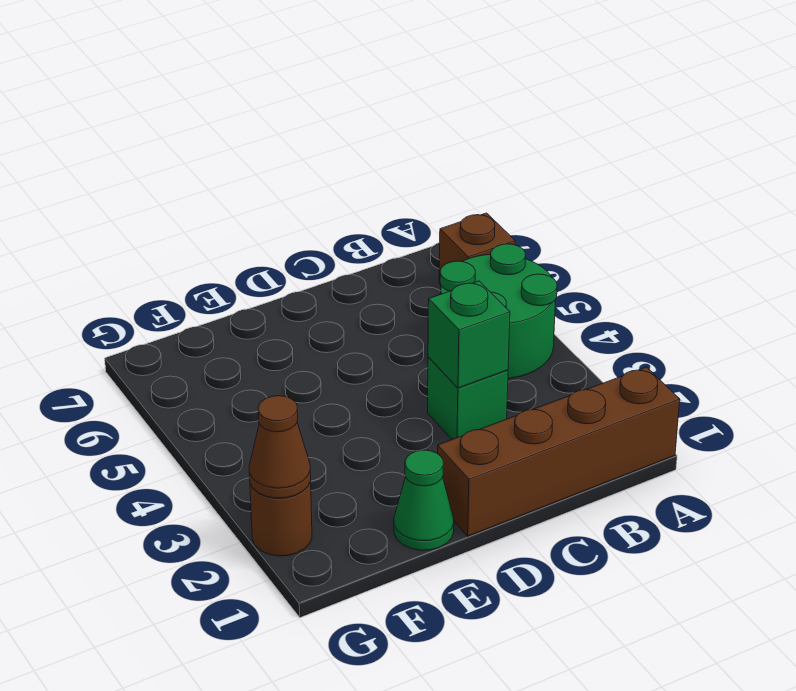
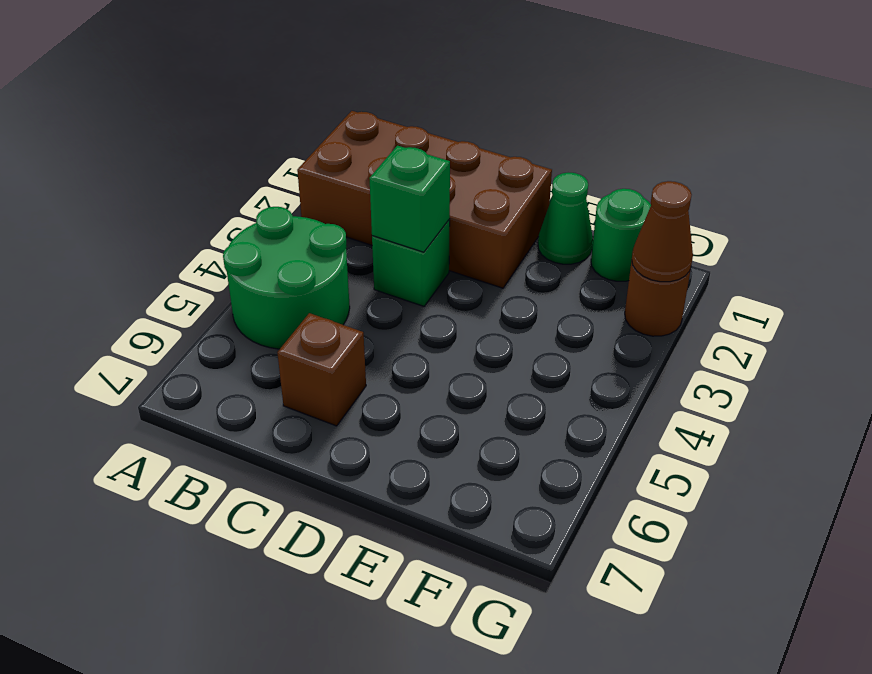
brown 1x4 brick [438,367,680,536] -> brown 2x4 brick [297,111,552,288]
brown 1x1 brick [439,213,515,284] -> brown 1x1 brick moved to [277,313,366,426]
none -> green 1x1 round brick [591,189,651,281]

